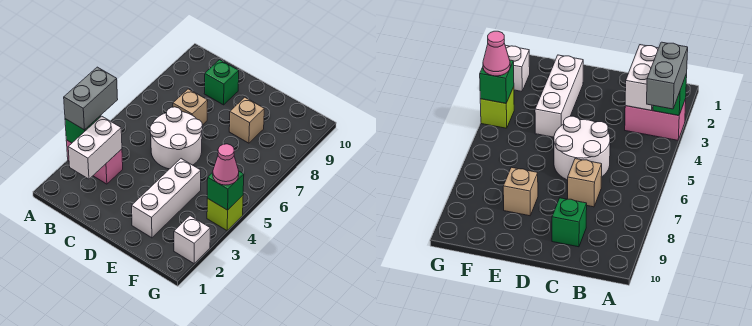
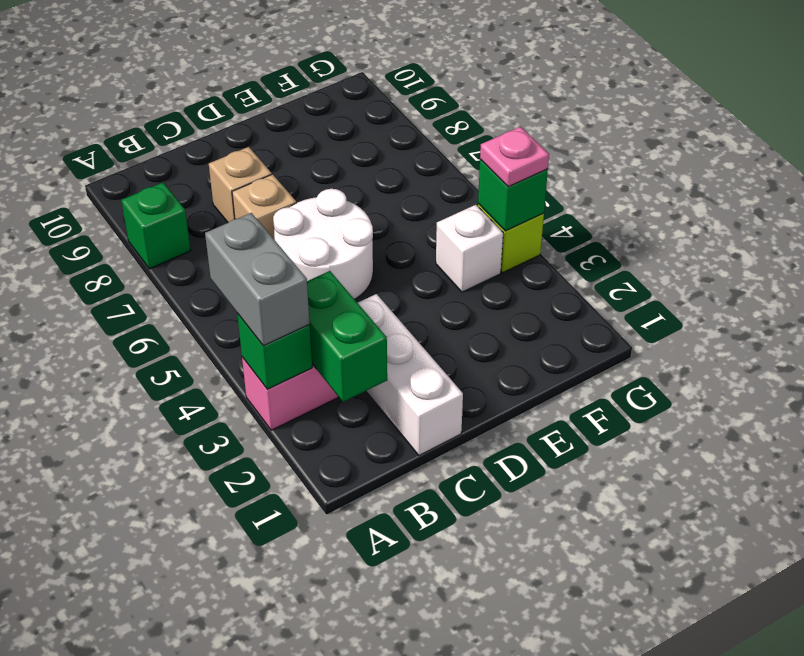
white 1x2 brick [68,116,122,179] -> green 1x2 brick [307,271,387,402]
green 1x1 brick [204,60,239,105] -> green 1x1 brick moved to [121,183,191,269]
white 1x3 brick [132,159,201,238] -> white 1x3 brick moved to [358,294,463,456]
tan 1x1 brick [229,97,264,143] -> tan 1x1 brick moved to [209,147,272,222]
white 1x1 brick [174,216,210,263] -> white 1x1 brick moved to [436,205,503,292]
pink 1x1 cone [213,144,239,185] -> pink 1x1 plate [480,127,549,187]

